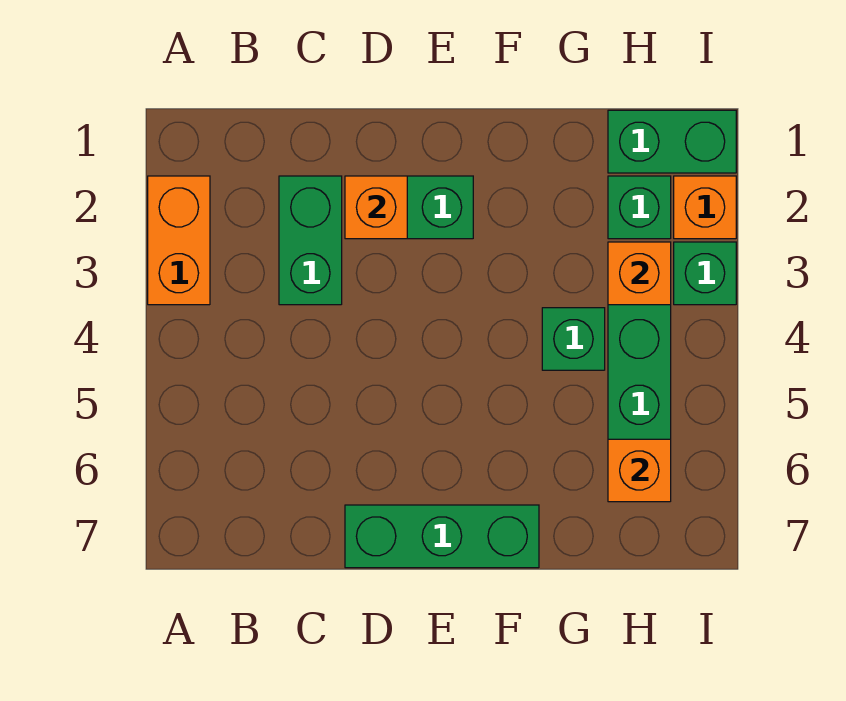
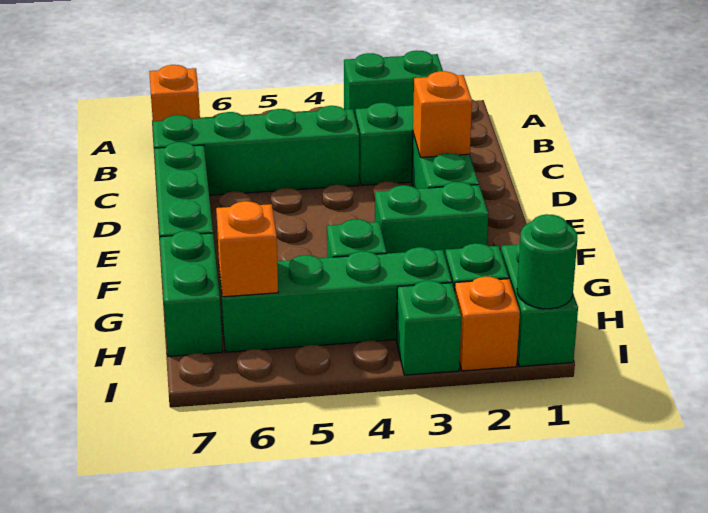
orange 1x2 brick [148,176,210,305] -> green 1x2 brick [344,51,443,119]
none -> green 1x4 brick [153,106,359,195]
none -> green 1x2 brick [375,182,488,257]
none -> green 1x2 brick [160,231,223,356]
orange 1x1 brick [608,242,671,305] -> orange 1x1 brick moved to [149,65,200,121]
none -> green 1x1 round brick [517,214,577,309]

